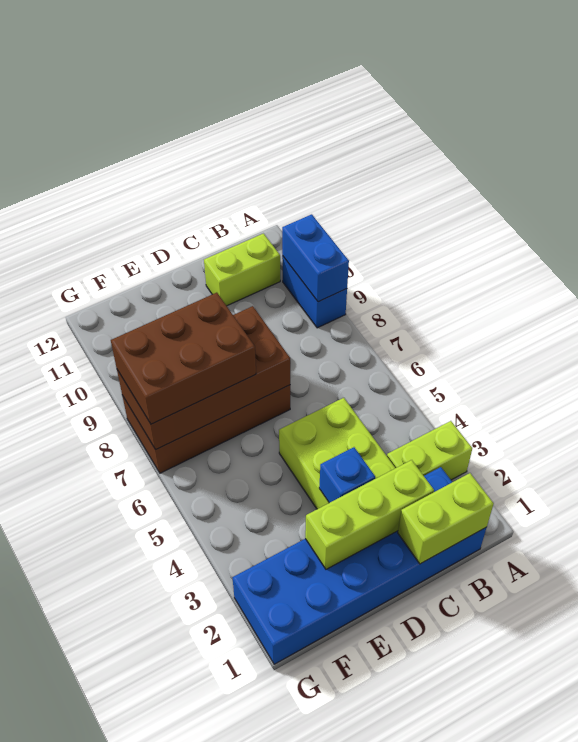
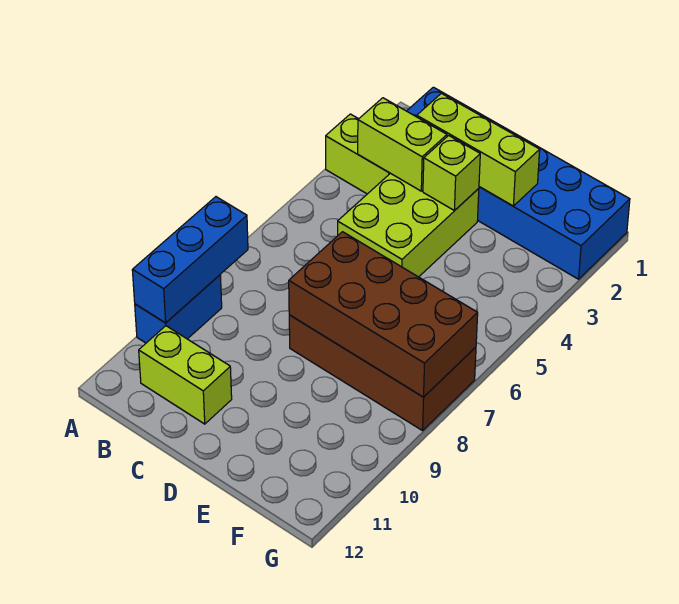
blue 1x2 brick [282,214,349,302] -> blue 1x3 brick [132,197,248,323]
lime 1x2 brick [398,473,494,564] -> lime 1x2 brick moved to [358,98,447,191]
blue 1x1 brick [319,447,375,503] -> lime 1x1 brick [423,135,480,211]
brown 2x3 brick [111,293,256,424] -> none

